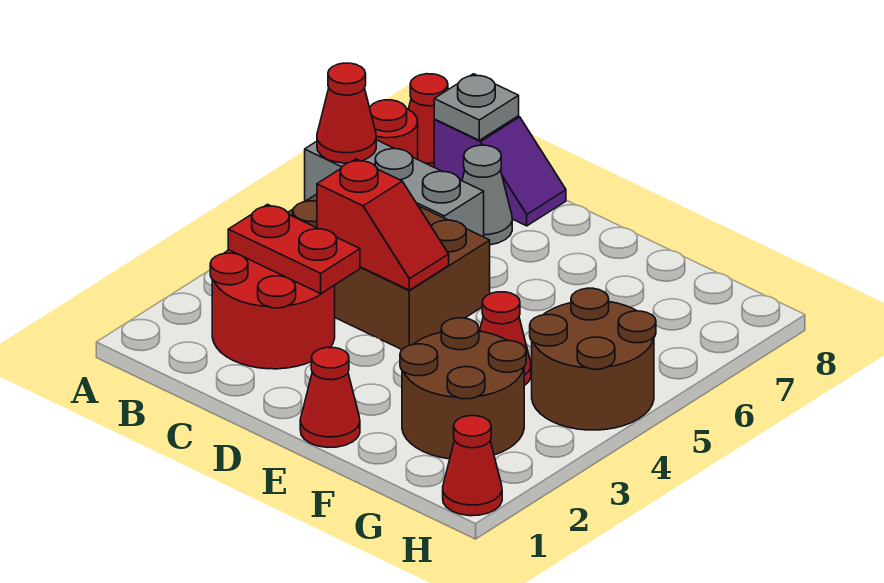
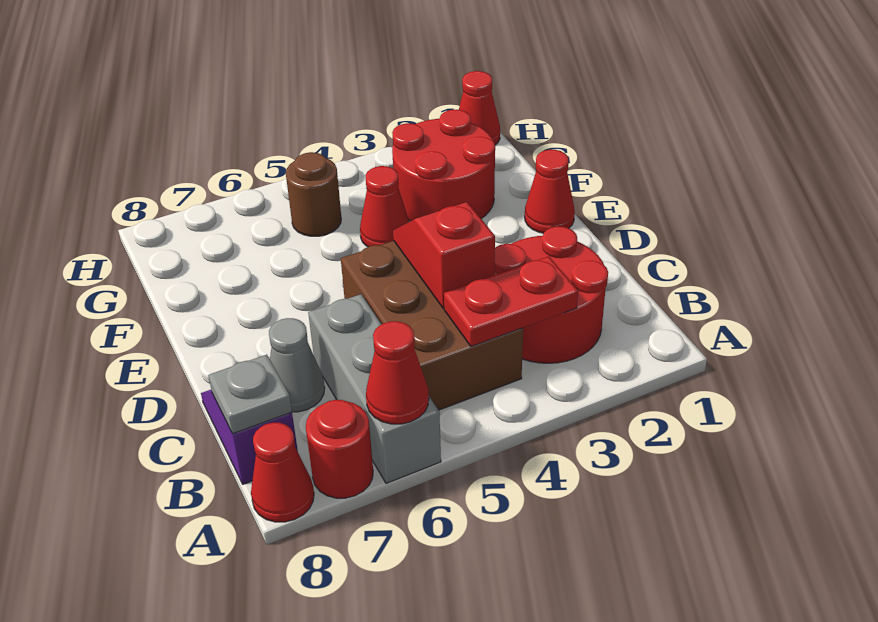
red 1x2 plate [228,204,360,294] -> red 1x2 plate turned to [444,256,578,347]
brown 2x2 round brick [400,318,526,459] -> red 2x2 round brick [392,109,495,221]
brown 2x2 round brick [530,288,656,430] -> brown 1x1 round brick [286,152,341,236]

